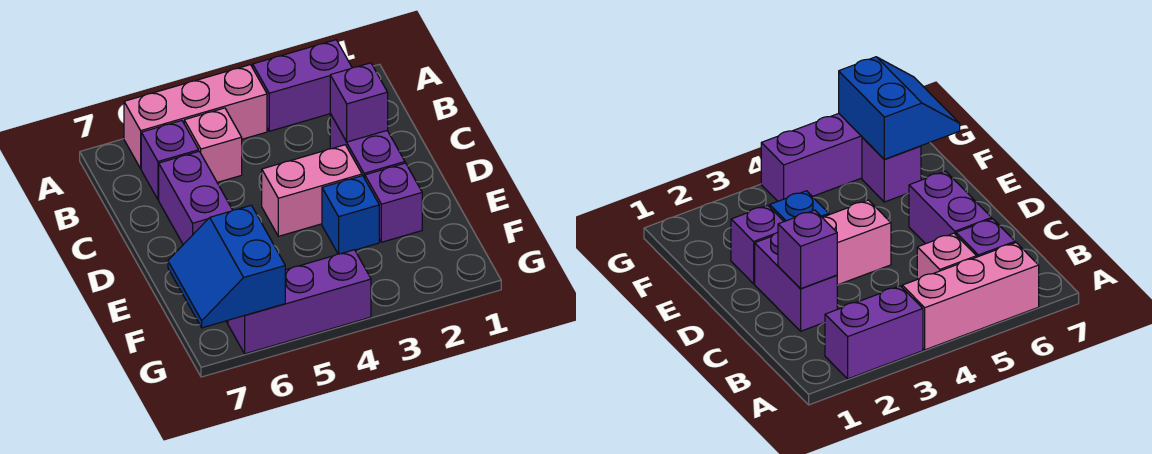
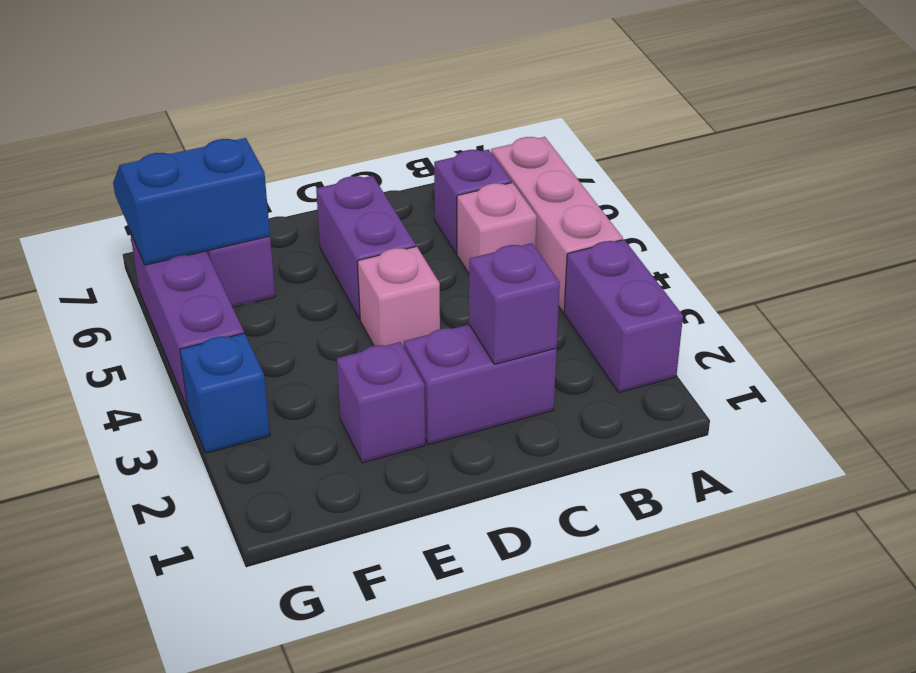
purple 1x2 brick [159,151,233,244] -> purple 1x2 brick turned to [316,176,416,319]
pink 1x2 brick [262,145,362,236] -> pink 1x1 brick [358,246,440,347]
blue 1x1 brick [322,176,379,254] -> blue 1x1 brick moved to [180,333,270,453]

